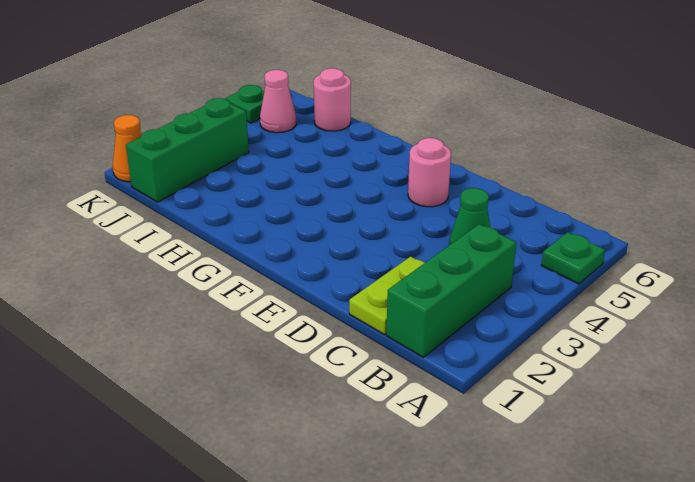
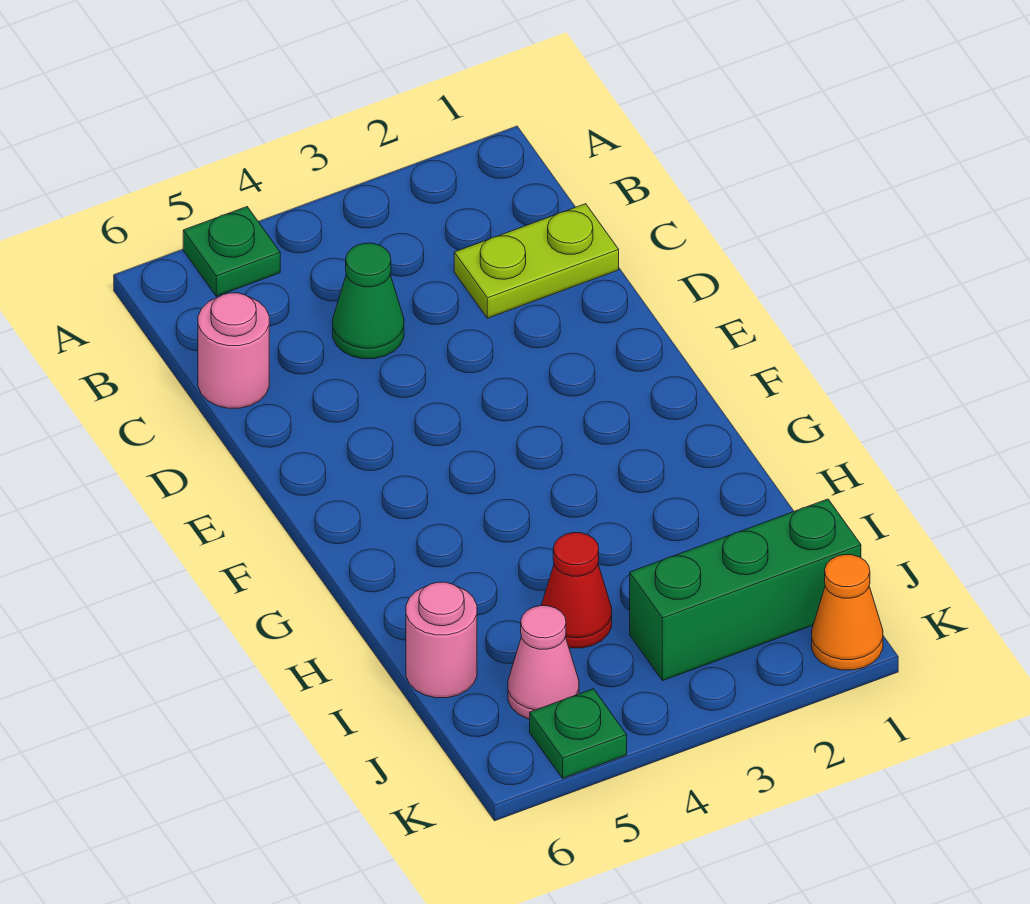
green 1x3 brick [386,224,516,357] -> none
pink 1x1 round brick [408,138,451,207] -> pink 1x1 round brick moved to [198,293,269,408]
none -> red 1x1 cone [541,533,612,648]

